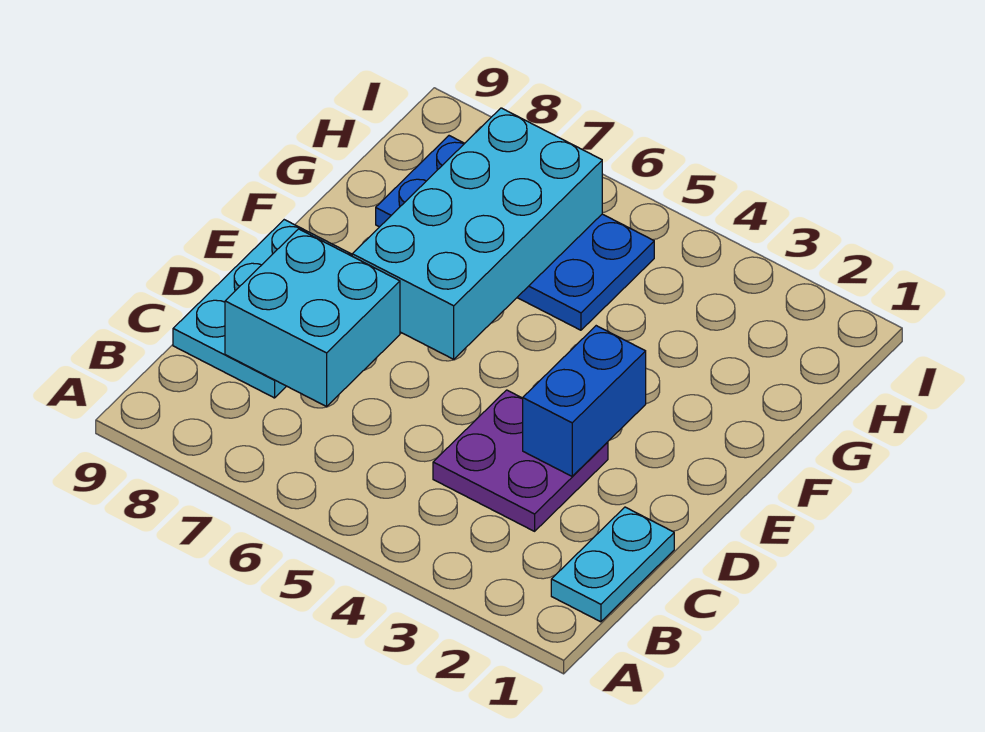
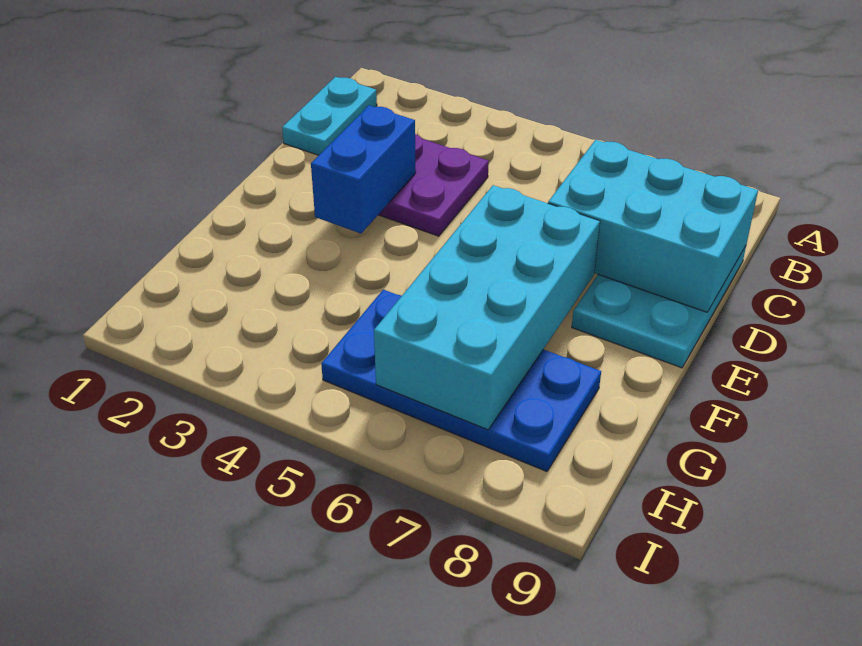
cyan 2x2 brick [225,229,400,406] -> cyan 2x3 brick [548,140,758,312]

